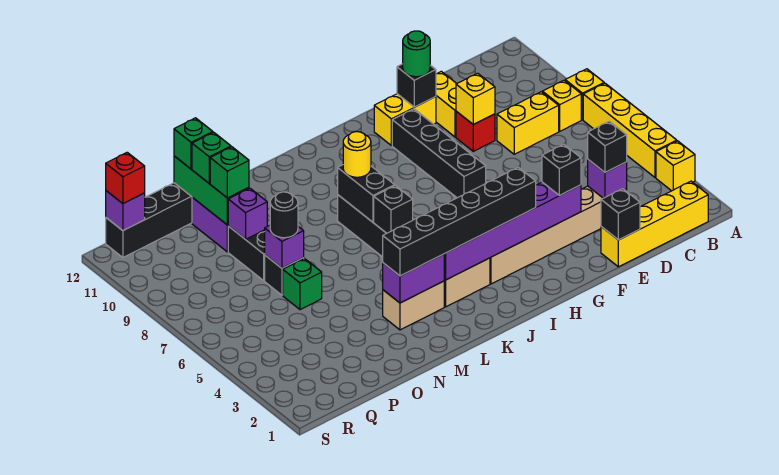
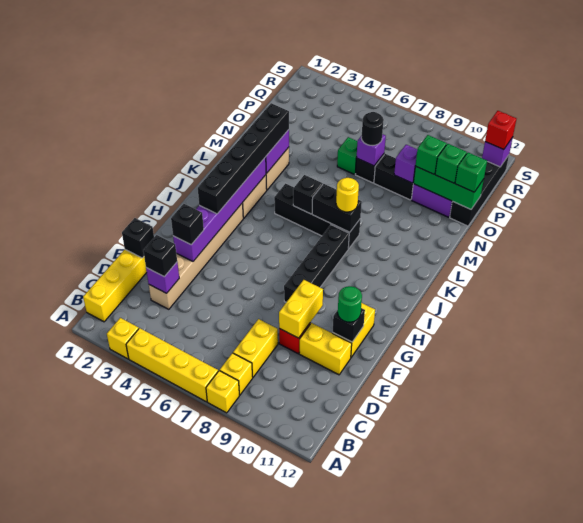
yellow 1x1 brick [456,73,495,124] -> yellow 1x2 brick [279,280,323,338]
black 1x4 brick [392,109,486,198] -> black 1x4 brick turned to [284,225,349,302]

